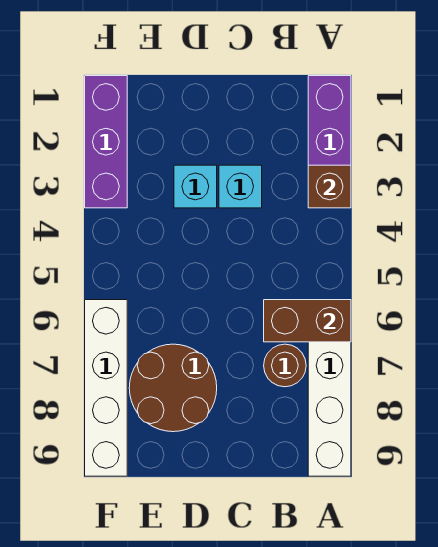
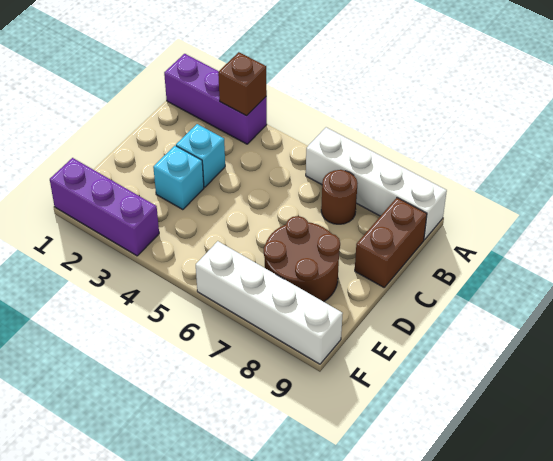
brown 1x2 brick [264,300,351,342] -> brown 1x2 brick moved to [355,198,427,287]

